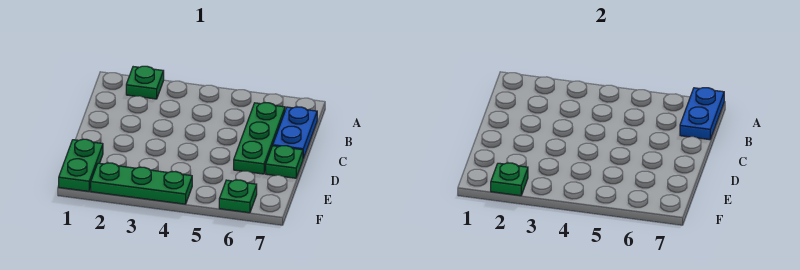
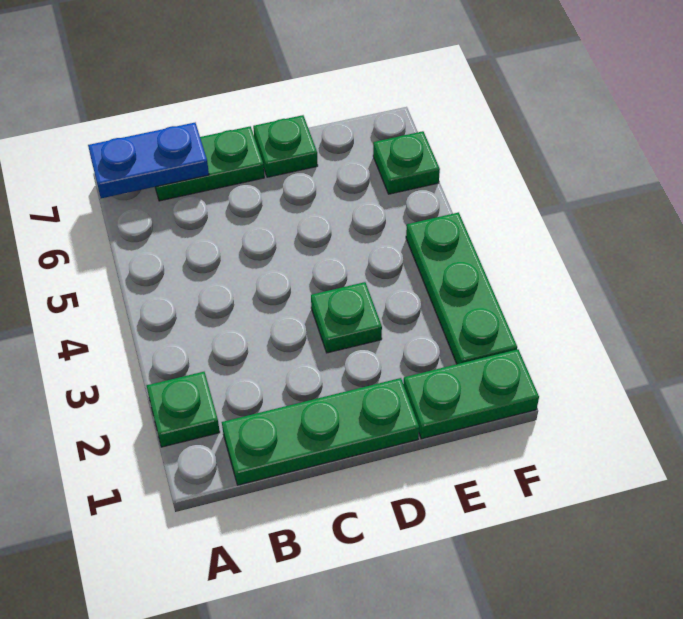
green 1x3 plate [234,103,285,174] -> green 1x3 plate moved to [222,378,419,485]
blue 1x2 plate [273,107,317,158] -> green 1x2 plate [155,126,264,201]
green 1x1 plate [491,163,528,196] -> green 1x1 plate moved to [311,282,382,353]

